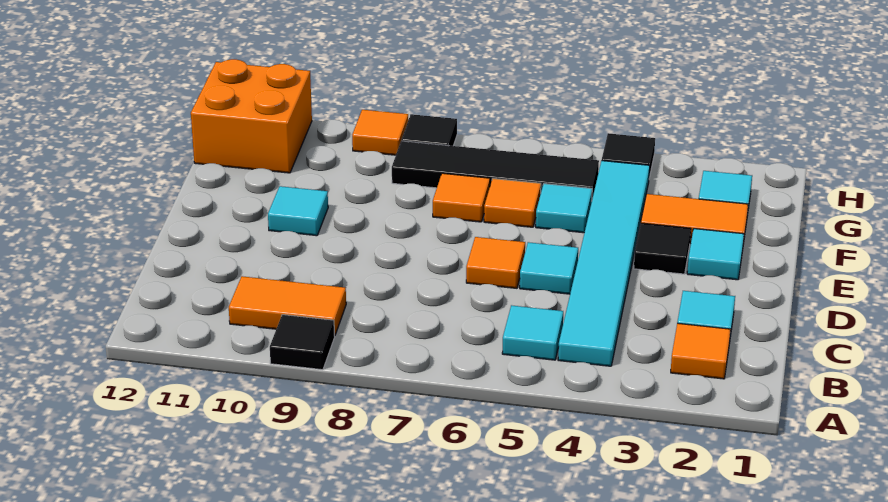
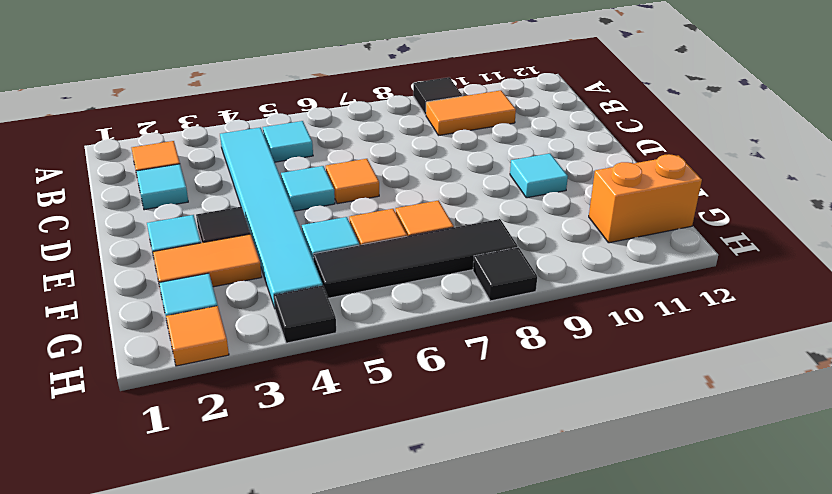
orange 2x2 brick [191,59,312,173] -> orange 1x2 brick [589,154,702,243]
orange 1x1 tile [352,110,408,155] -> orange 1x1 tile moved to [166,306,229,366]

